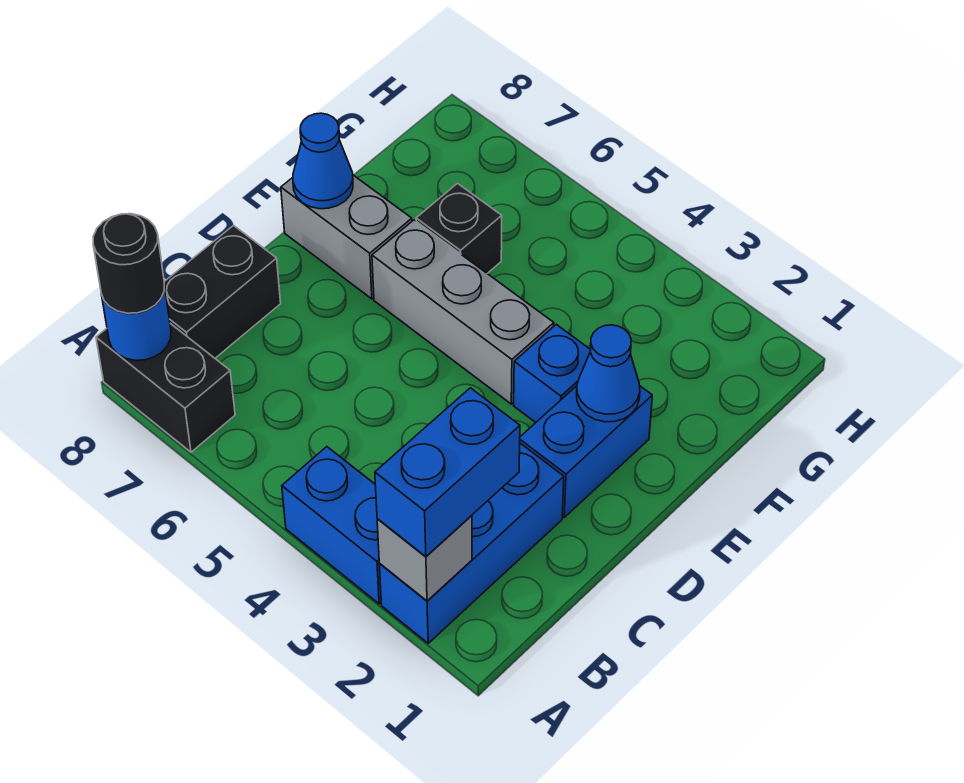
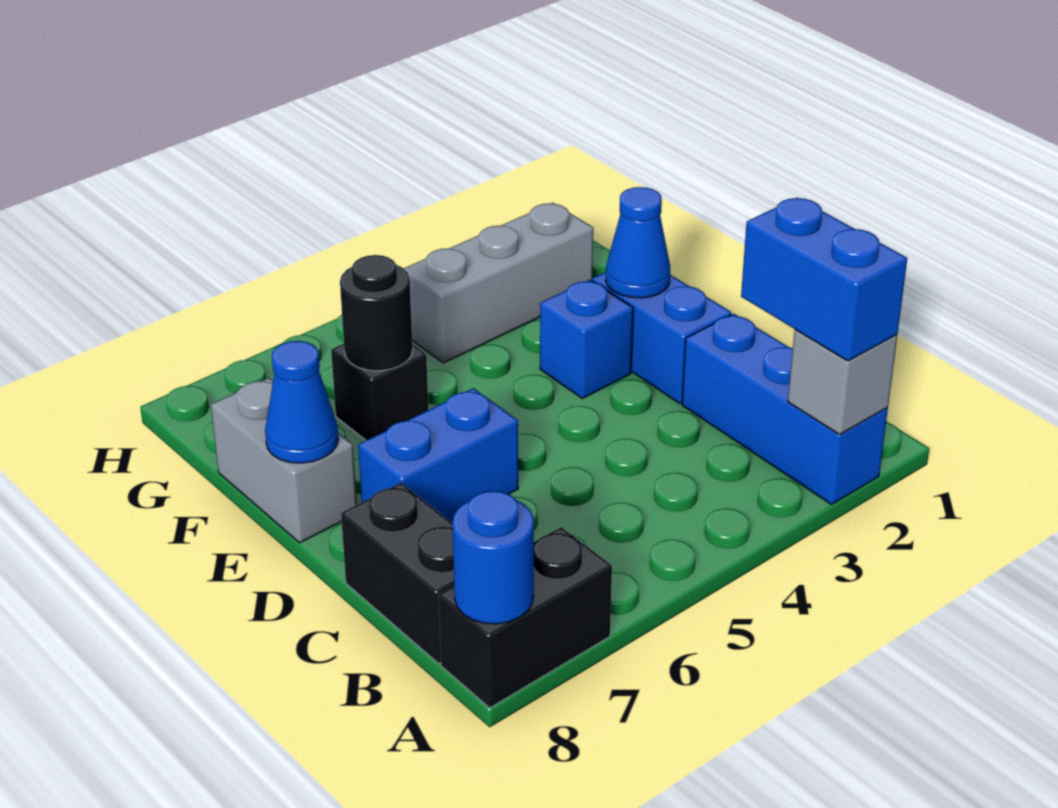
blue 1x2 brick [282,447,381,604] -> blue 1x2 brick moved to [358,388,518,523]
black 1x1 round brick [93,214,164,313] -> black 1x1 round brick moved to [340,255,413,371]
grey 1x3 brick [372,220,554,404] -> grey 1x3 brick moved to [404,203,593,363]
grey 1x2 brick [281,175,412,299] -> grey 1x2 brick turned to [211,378,357,543]

